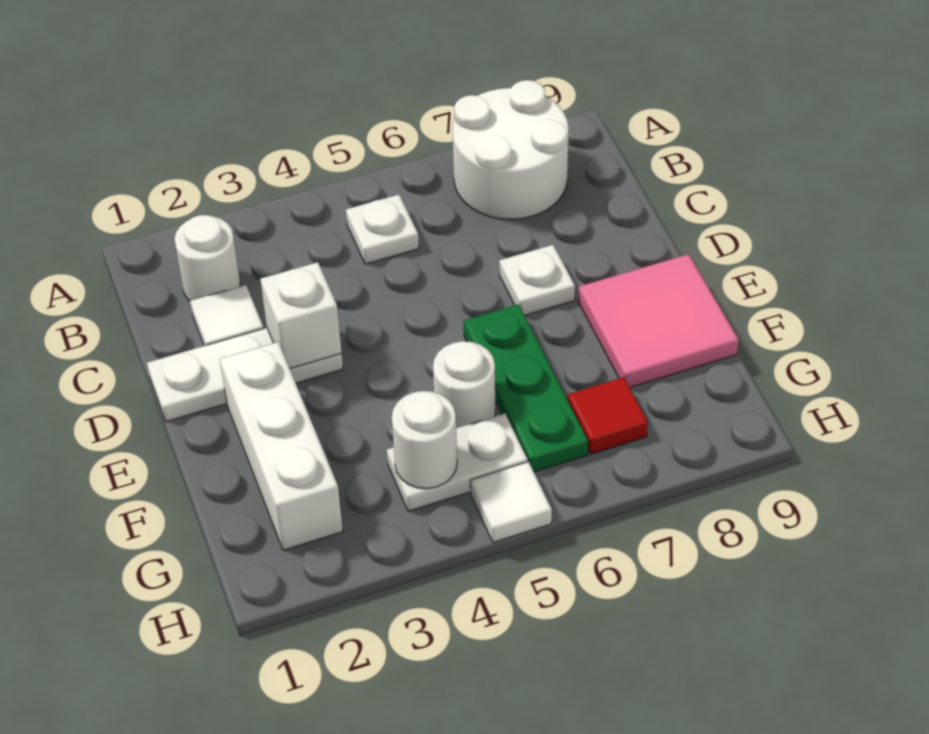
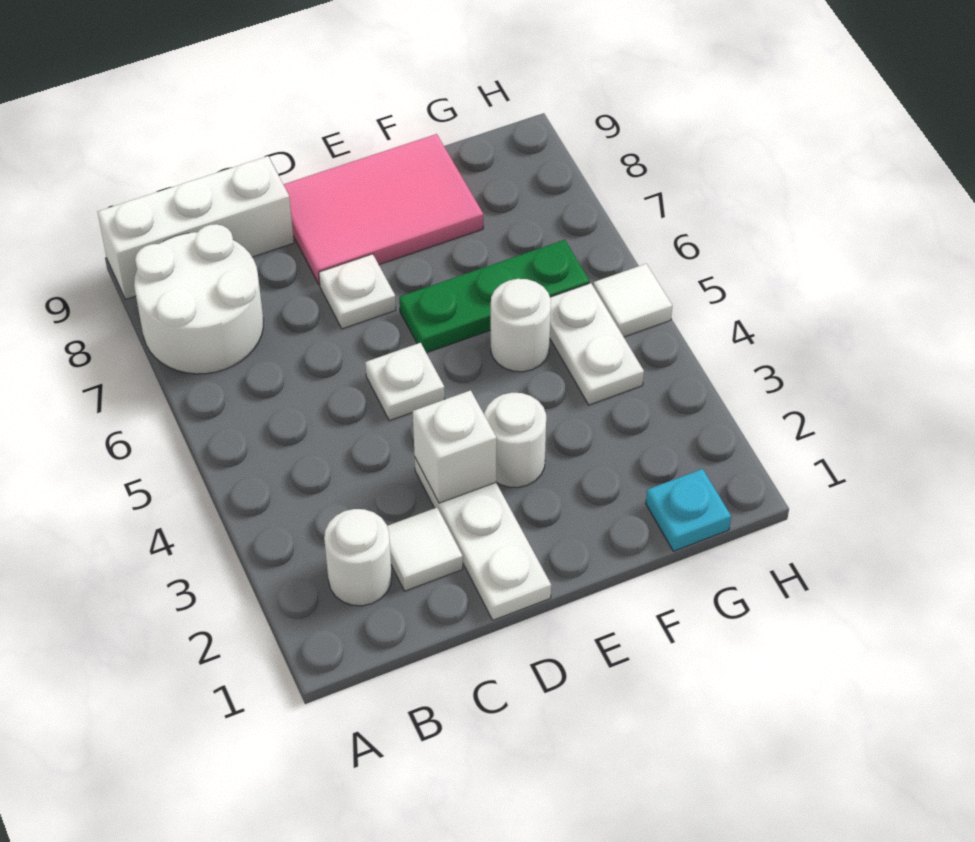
white 1x1 plate [346,195,419,264] -> white 1x1 plate moved to [365,343,445,421]
white 1x3 brick [220,342,343,550] -> white 1x3 brick moved to [98,156,294,299]
pink 2x2 tile [578,254,739,387] -> pink 2x3 tile [283,134,483,285]
none -> cyan 1x1 plate [646,469,731,551]
white 1x1 round brick [392,391,457,489] -> white 1x1 round brick moved to [484,393,546,488]
red 1x1 tile [568,377,648,454] -> none

